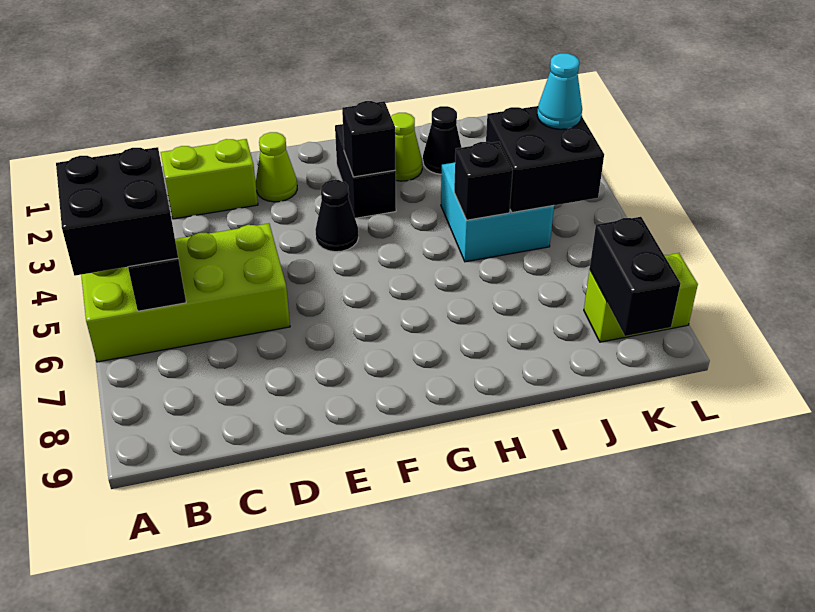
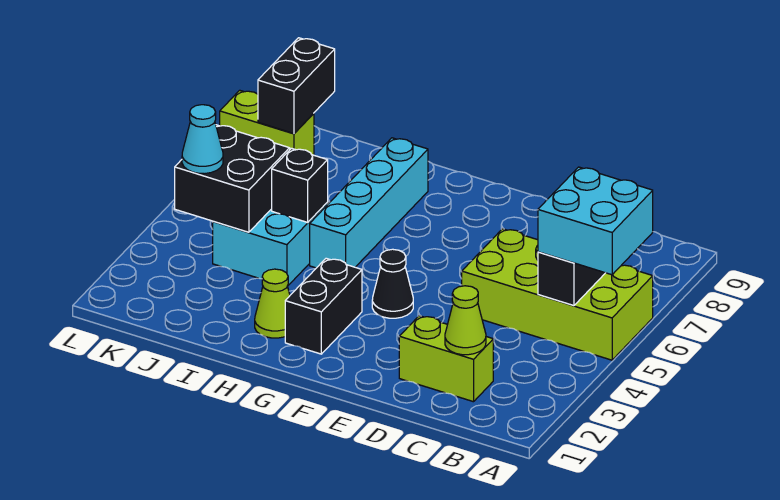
black 2x2 brick [56,147,178,276] -> cyan 2x2 brick [538,167,653,275]
lime 1x1 cone [256,132,297,202] -> lime 1x1 cone moved to [445,286,486,355]
black 1x1 brick [342,101,395,177] -> none
none -> cyan 1x4 brick [310,138,428,268]
black 1x1 cone [423,106,462,174] -> none

